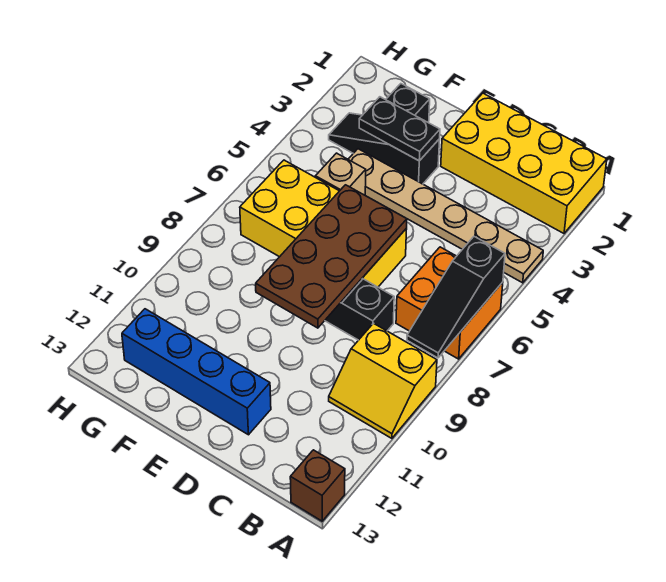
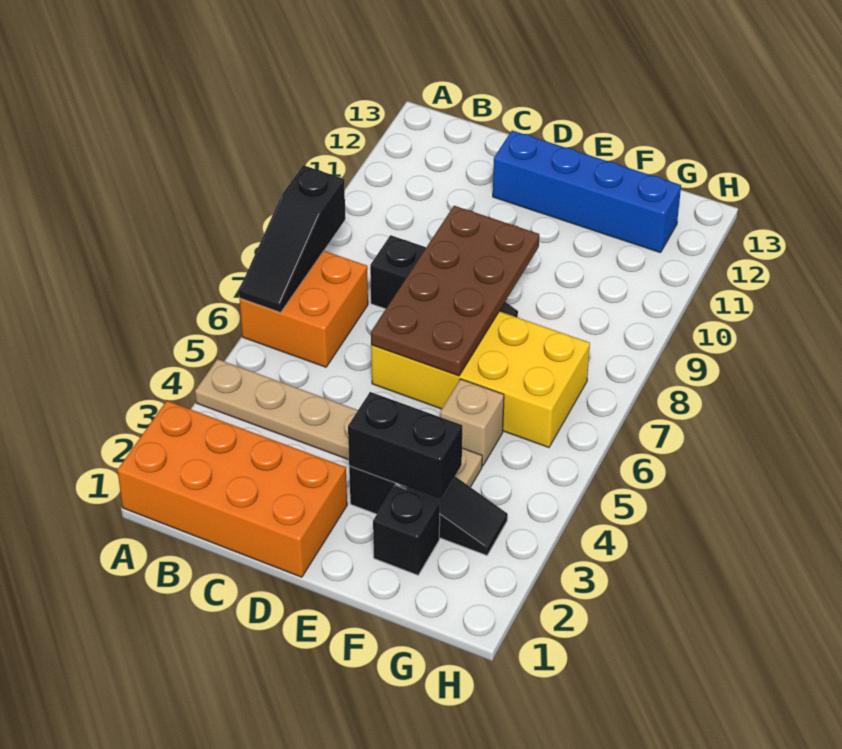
yellow 2x4 brick [441,93,607,233] -> orange 2x4 brick [117,401,347,577]
black 1x3 slope [407,237,505,358] -> black 1x3 slope turned to [239,165,345,312]
yellow 2x2 slope [329,323,437,438] -> none
brown 1x1 brick [290,450,345,521] -> none
black 1x2 plate [359,97,440,161] -> black 1x2 brick [348,392,462,499]

